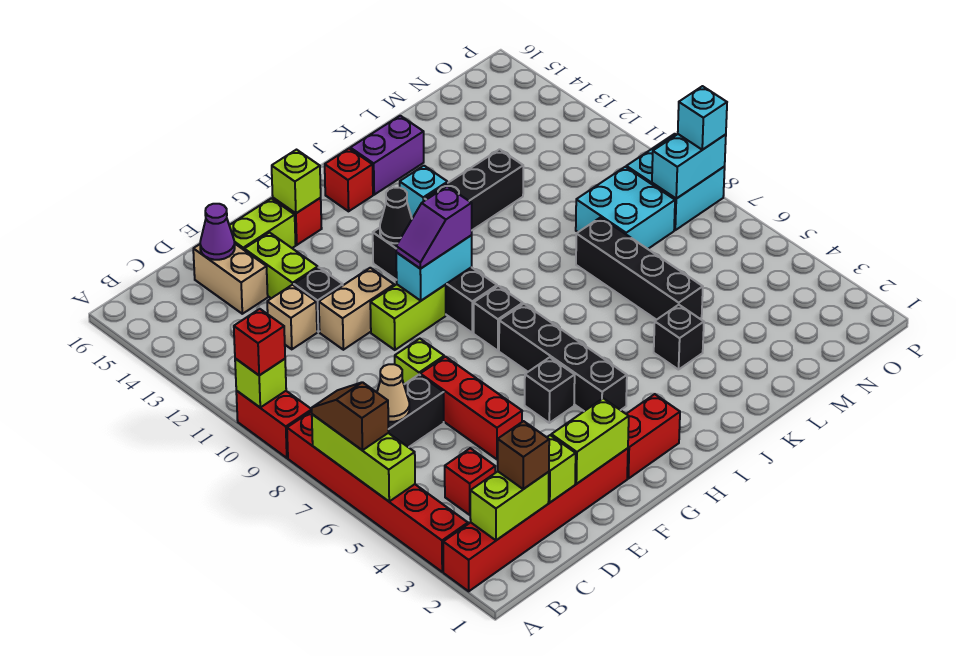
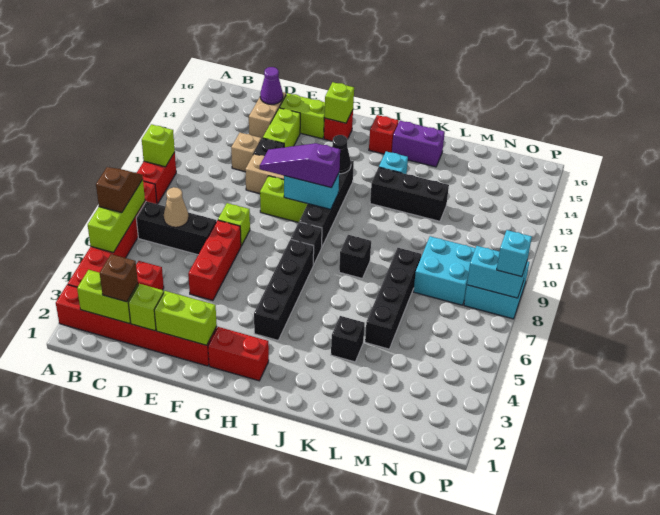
red 1x1 brick [234,309,285,375] -> none
black 1x1 brick [525,357,575,423] -> black 1x1 brick moved to [339,235,371,278]
purple 1x2 slope [396,186,472,269] -> purple 1x3 slope [260,143,340,188]

